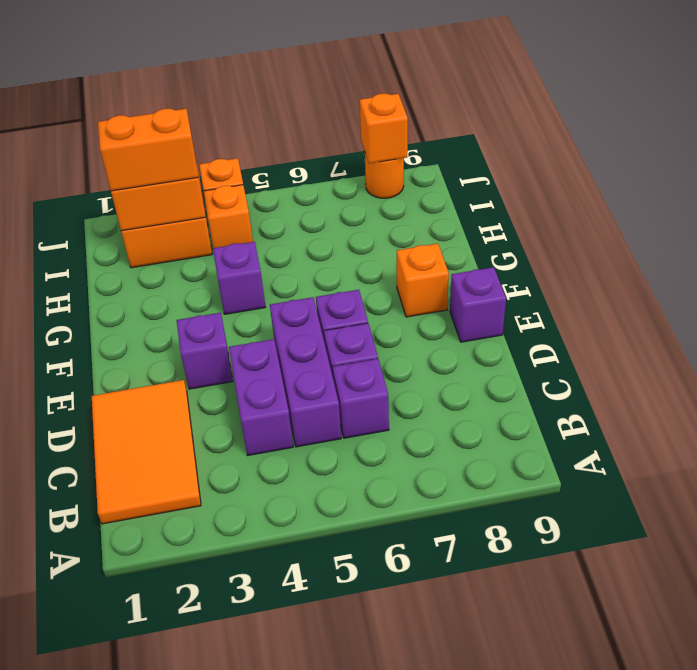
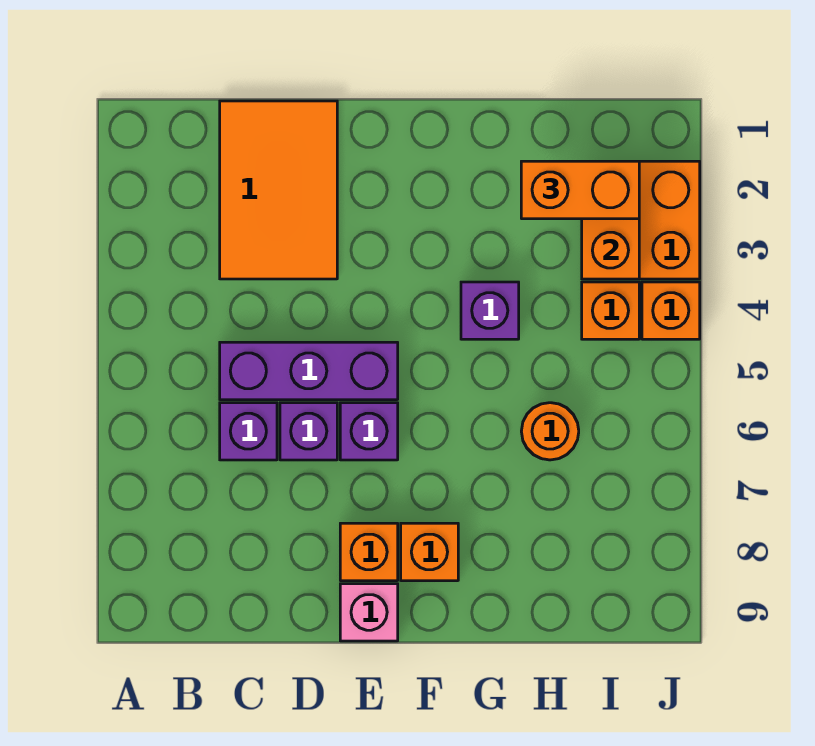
orange 2x3 tile [92,380,201,524] -> orange 2x3 tile turned to [220,101,337,279]
purple 1x2 brick [229,339,293,456] -> none
purple 1x1 brick [177,313,233,389] -> none
purple 1x1 brick [450,267,506,342] -> pink 1x1 brick [340,584,398,641]
orange 1x2 brick [98,109,198,191] -> orange 1x2 brick turned to [521,161,639,219]
orange 1x1 round brick [365,153,404,198] -> orange 1x1 round brick moved to [521,403,579,460]
orange 1x1 brick [360,94,408,163] -> orange 1x1 brick moved to [340,523,398,581]

